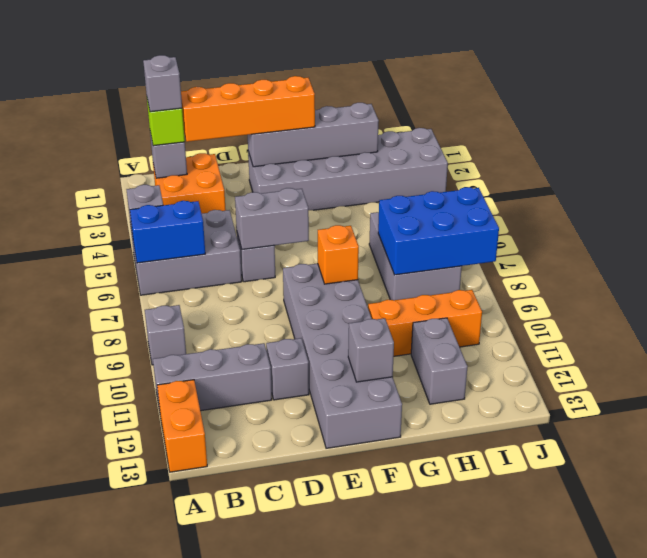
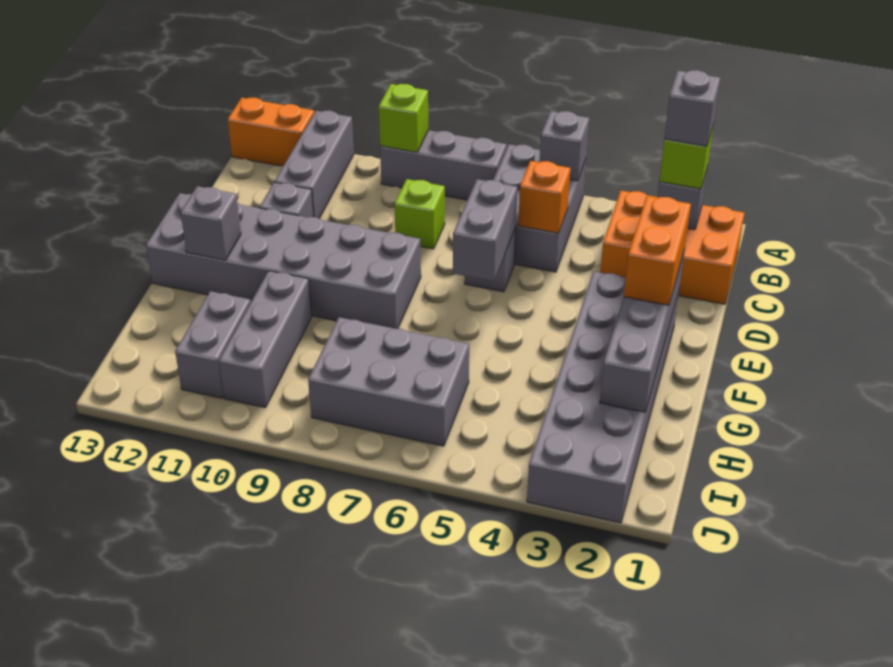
blue 1x2 brick [130,201,205,263] -> none
grey 1x1 brick [145,305,186,365] -> grey 1x3 brick [380,130,507,200]
none -> lime 1x1 brick [379,84,428,152]
orange 2x2 brick [153,153,226,214] -> orange 2x3 brick [600,191,744,304]
orange 1x4 brick [181,76,315,142] -> orange 1x2 brick [624,196,691,305]
none -> lime 1x1 brick [394,179,445,249]
orange 1x1 brick [318,225,359,284] -> orange 1x1 brick moved to [518,161,570,233]
orange 1x3 brick [368,290,482,356] -> grey 1x3 brick [219,271,312,408]
blue 2x3 brick [378,187,499,275] -> none
grey 1x2 brick [411,318,468,404] -> grey 1x2 brick turned to [175,291,251,398]

